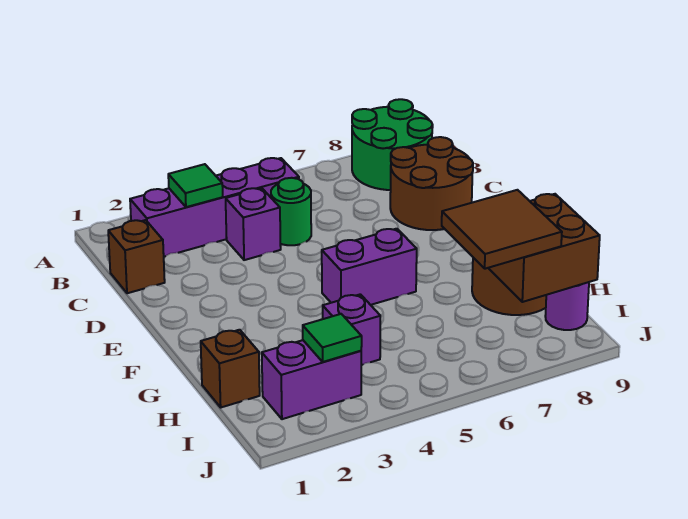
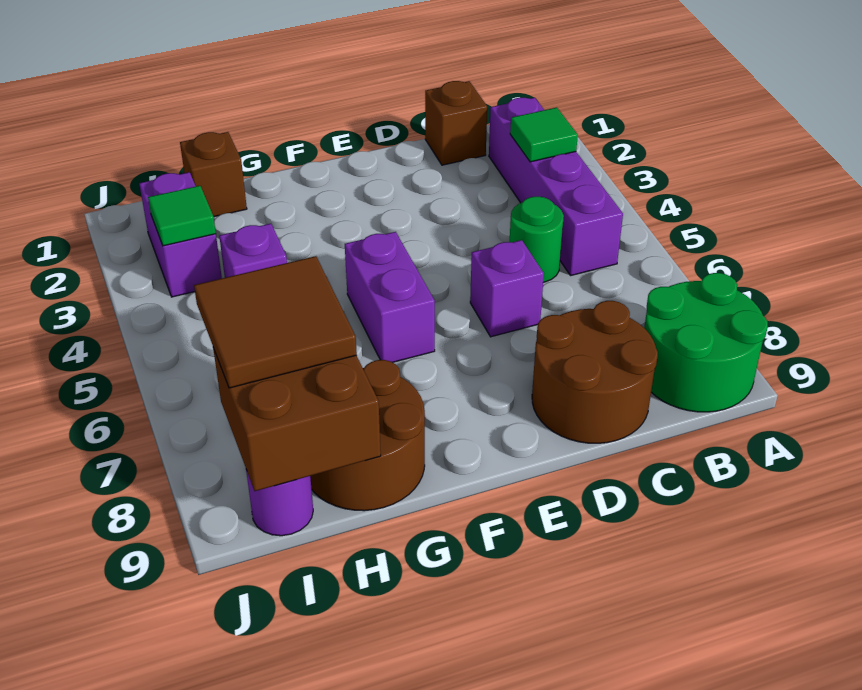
purple 1x1 brick [226,188,281,260] -> purple 1x1 brick moved to [470,240,544,337]

